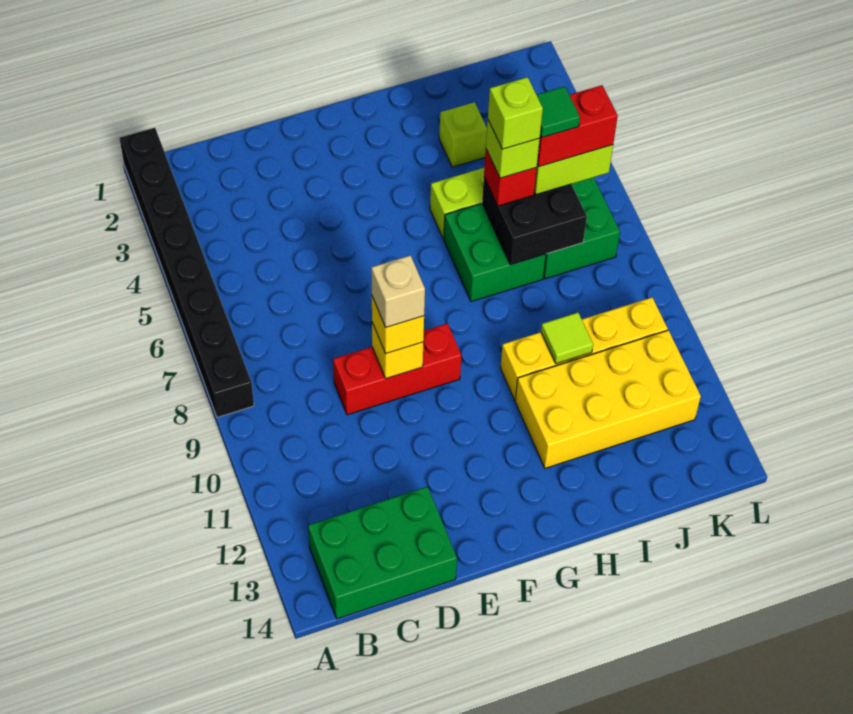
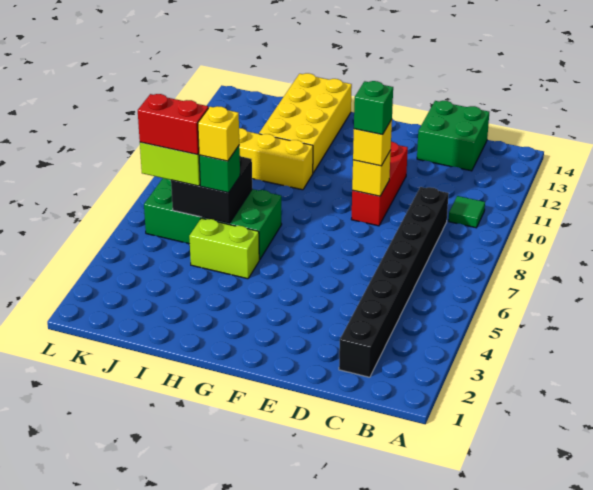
black 1x8 brick [120,128,254,417] -> black 1x8 brick moved to [339,187,449,377]
green 2x3 brick [308,487,457,619] -> green 2x2 brick [417,101,489,171]
red 1x3 brick [333,323,461,415] -> red 1x3 brick turned to [351,142,408,226]
tan 1x1 brick [371,255,425,327] -> green 1x1 brick [354,81,393,135]
yellow 2x4 brick [515,330,701,468] -> yellow 2x4 brick turned to [259,73,352,173]
lime 1x1 brick [439,102,487,167] -> none
red 1x1 brick [484,150,537,206] -> green 1x1 brick [199,146,240,193]
lime 1x1 brick [486,120,540,178] -> yellow 1x1 brick [198,106,239,161]
lime 1x1 brick [488,77,543,149] -> none
lime 1x1 tile [541,313,593,364] -> none
green 1x1 tile [537,86,580,137] -> green 1x1 tile moved to [449,196,485,228]

